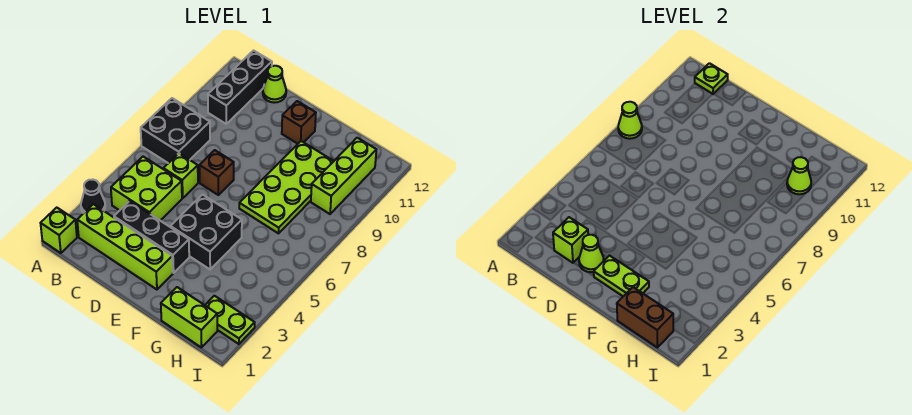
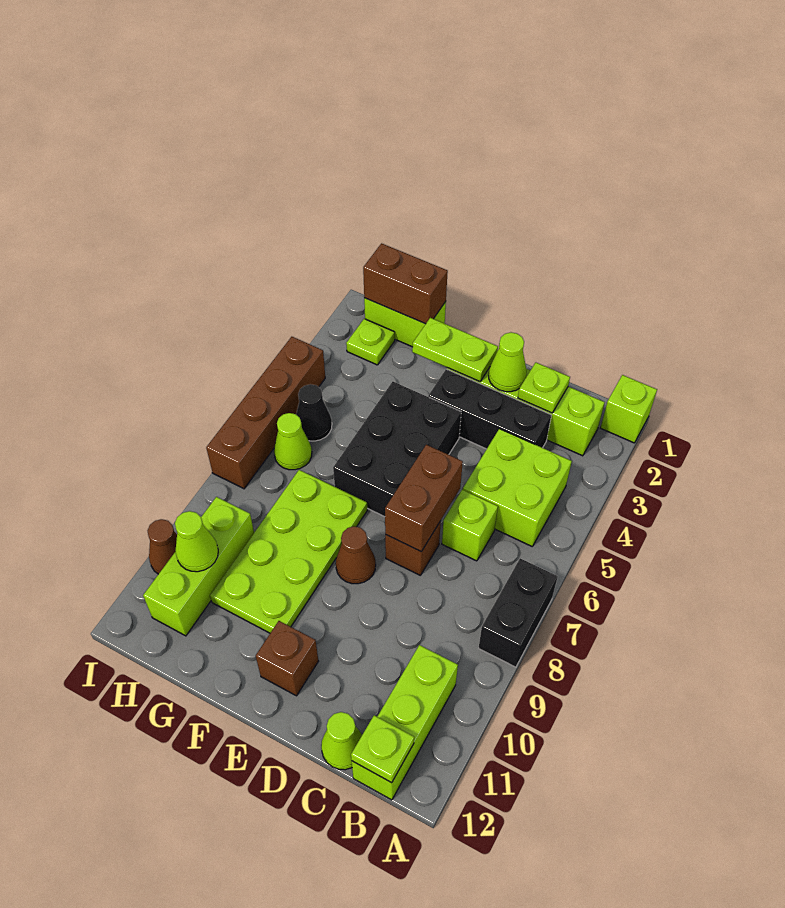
black 1x1 cone [81,180,105,213] -> black 1x1 cone moved to [296,384,332,441]
black 2x2 brick [141,98,210,163] -> black 1x2 brick [479,558,558,667]
lime 1x1 cone [618,102,642,139] -> lime 1x1 cone moved to [274,413,312,470]
black 1x3 brick [208,51,272,124] -> lime 1x3 brick [352,645,458,800]
lime 1x1 brick [553,217,588,263] -> lime 1x1 plate [518,363,570,413]
none -> brown 1x2 brick [385,445,463,551]
black 2x2 brick [170,195,242,269] -> black 2x3 brick [333,382,461,517]
none -> brown 1x1 cone [336,526,376,584]
lime 1x2 plate [205,296,255,344] -> lime 1x1 plate [346,319,395,365]
none -> brown 1x4 brick [206,337,325,489]
none -> brown 1x1 cone [147,519,177,574]

